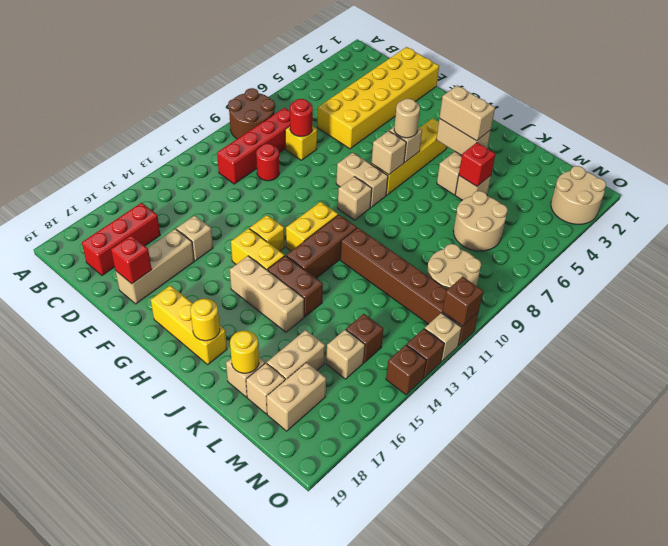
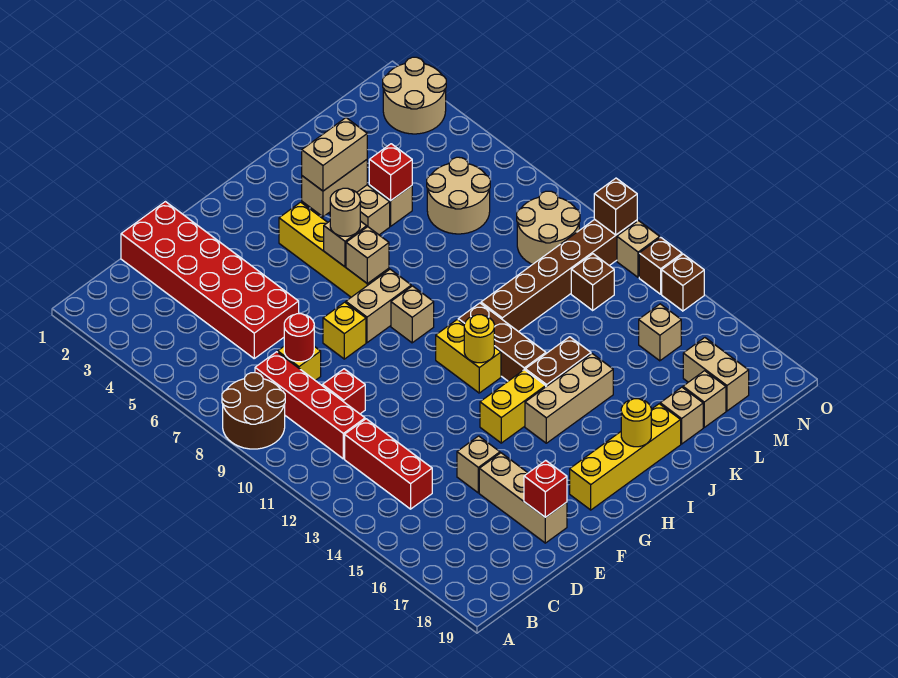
red 1x3 brick [82,203,160,275] -> red 1x3 brick moved to [345,419,432,509]
yellow 2x6 brick [317,47,439,149] -> red 2x6 brick [121,202,299,358]
red 1x1 round brick [256,144,279,181] -> red 1x1 brick [322,369,365,414]
yellow 1x1 brick [250,215,285,251] -> yellow 1x1 brick moved to [323,302,366,359]
yellow 1x3 brick [151,285,227,364] -> yellow 1x4 brick [570,404,681,510]
yellow 1x1 round brick [230,331,259,373] -> yellow 1x1 round brick moved to [464,315,494,363]
tan 1x2 brick [267,330,325,380] -> none
brown 1x1 brick [346,314,383,363] -> brown 1x1 brick moved to [571,254,614,310]

